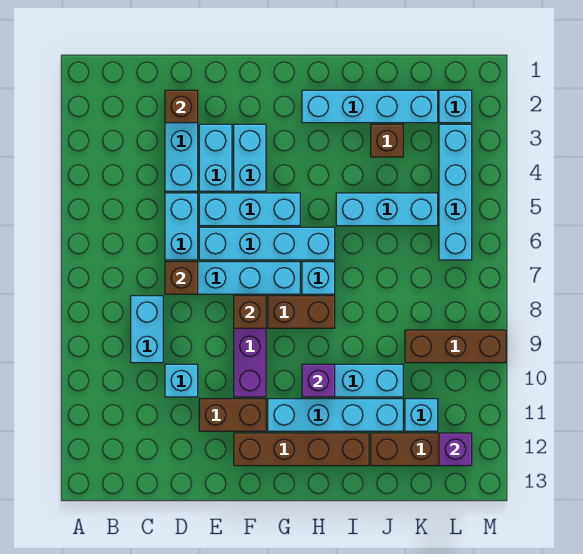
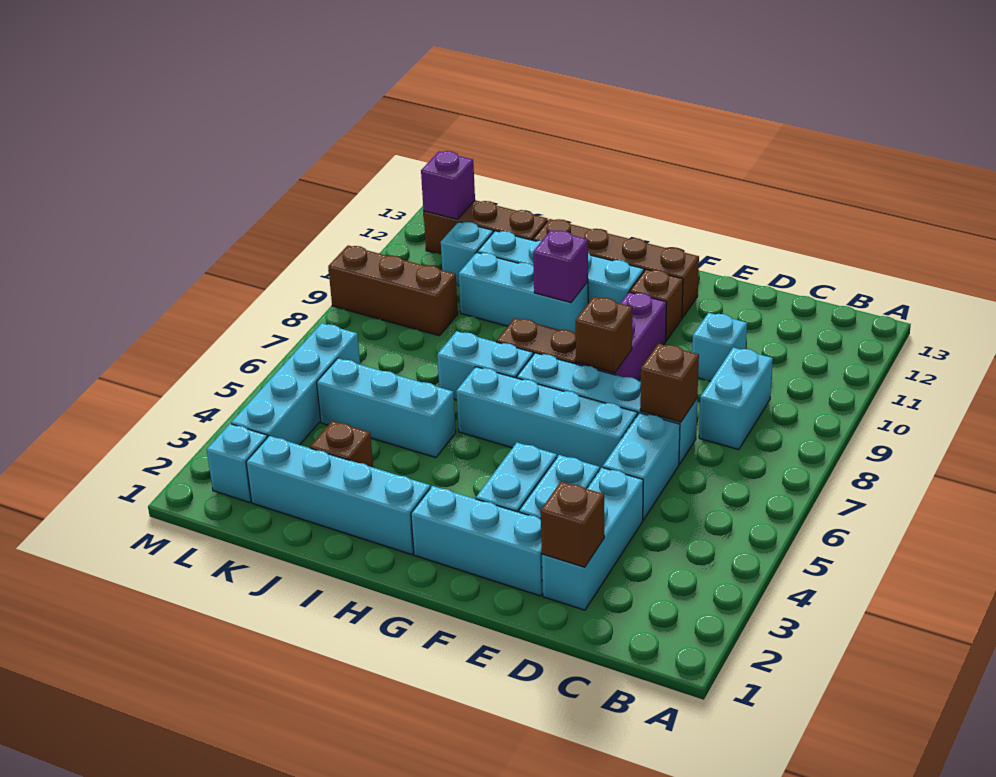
cyan 1x3 brick [199,193,300,226] -> cyan 1x3 brick moved to [411,486,543,596]
brown 1x2 brick [199,399,266,431] -> brown 1x1 brick [630,269,683,341]
cyan 1x1 brick [302,262,335,294] -> cyan 1x2 brick [437,331,533,400]

